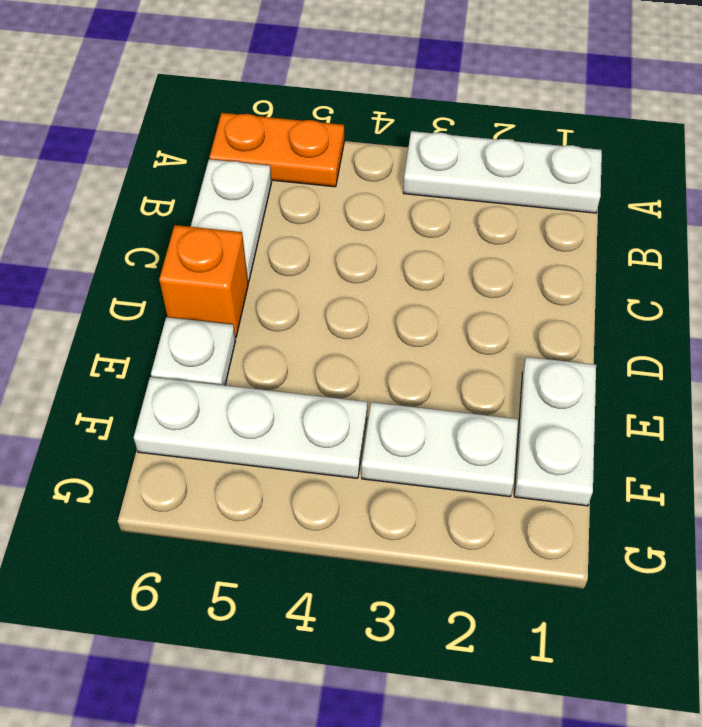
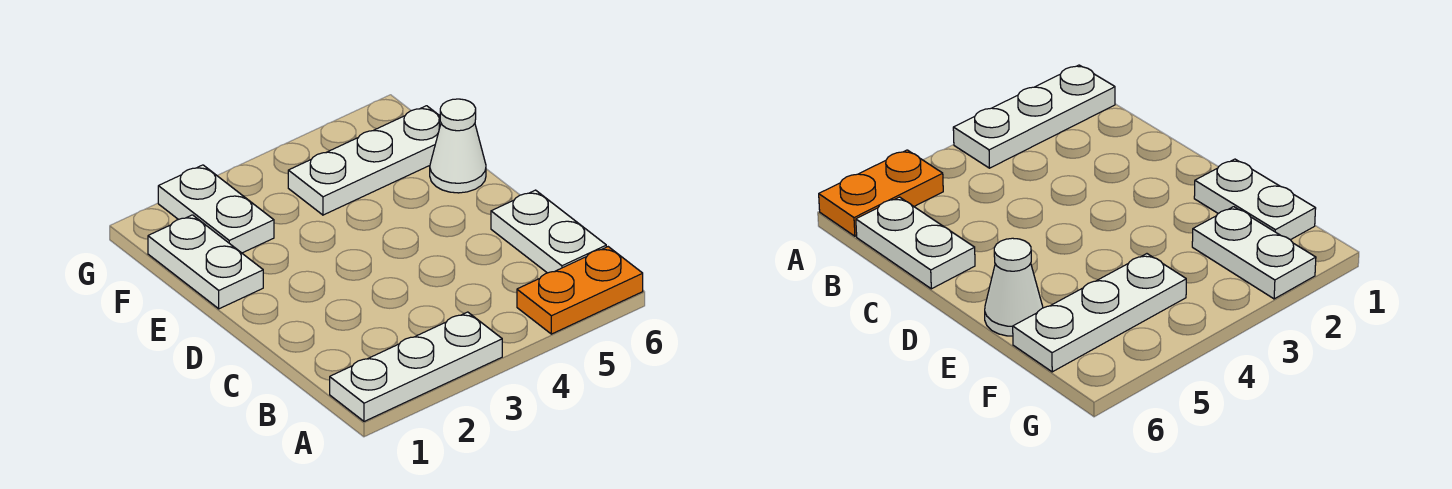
orange 1x1 brick [159,225,248,338] -> none
white 1x1 plate [151,317,236,385] -> white 1x1 cone [430,99,486,193]
white 1x2 plate [362,402,518,497] -> white 1x2 plate turned to [158,165,274,253]

